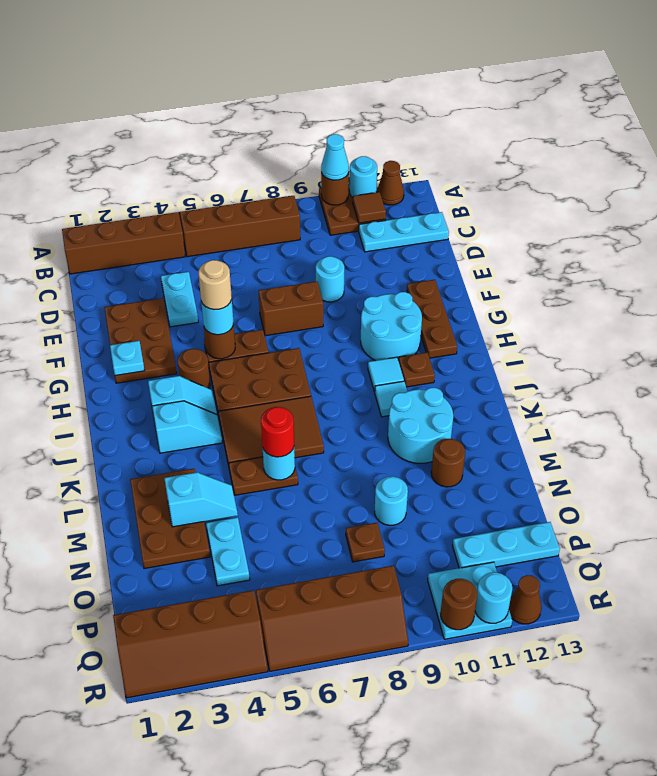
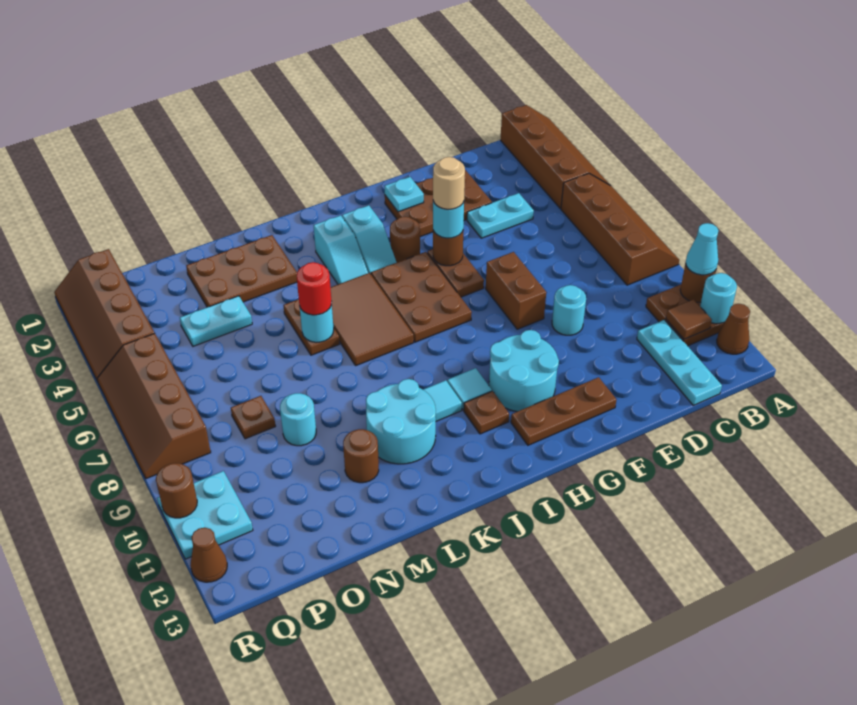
cyan 1x2 slope [164,472,238,527] -> none
cyan 1x3 plate [453,522,560,568] -> none
cyan 1x1 round brick [475,572,512,623] -> none

